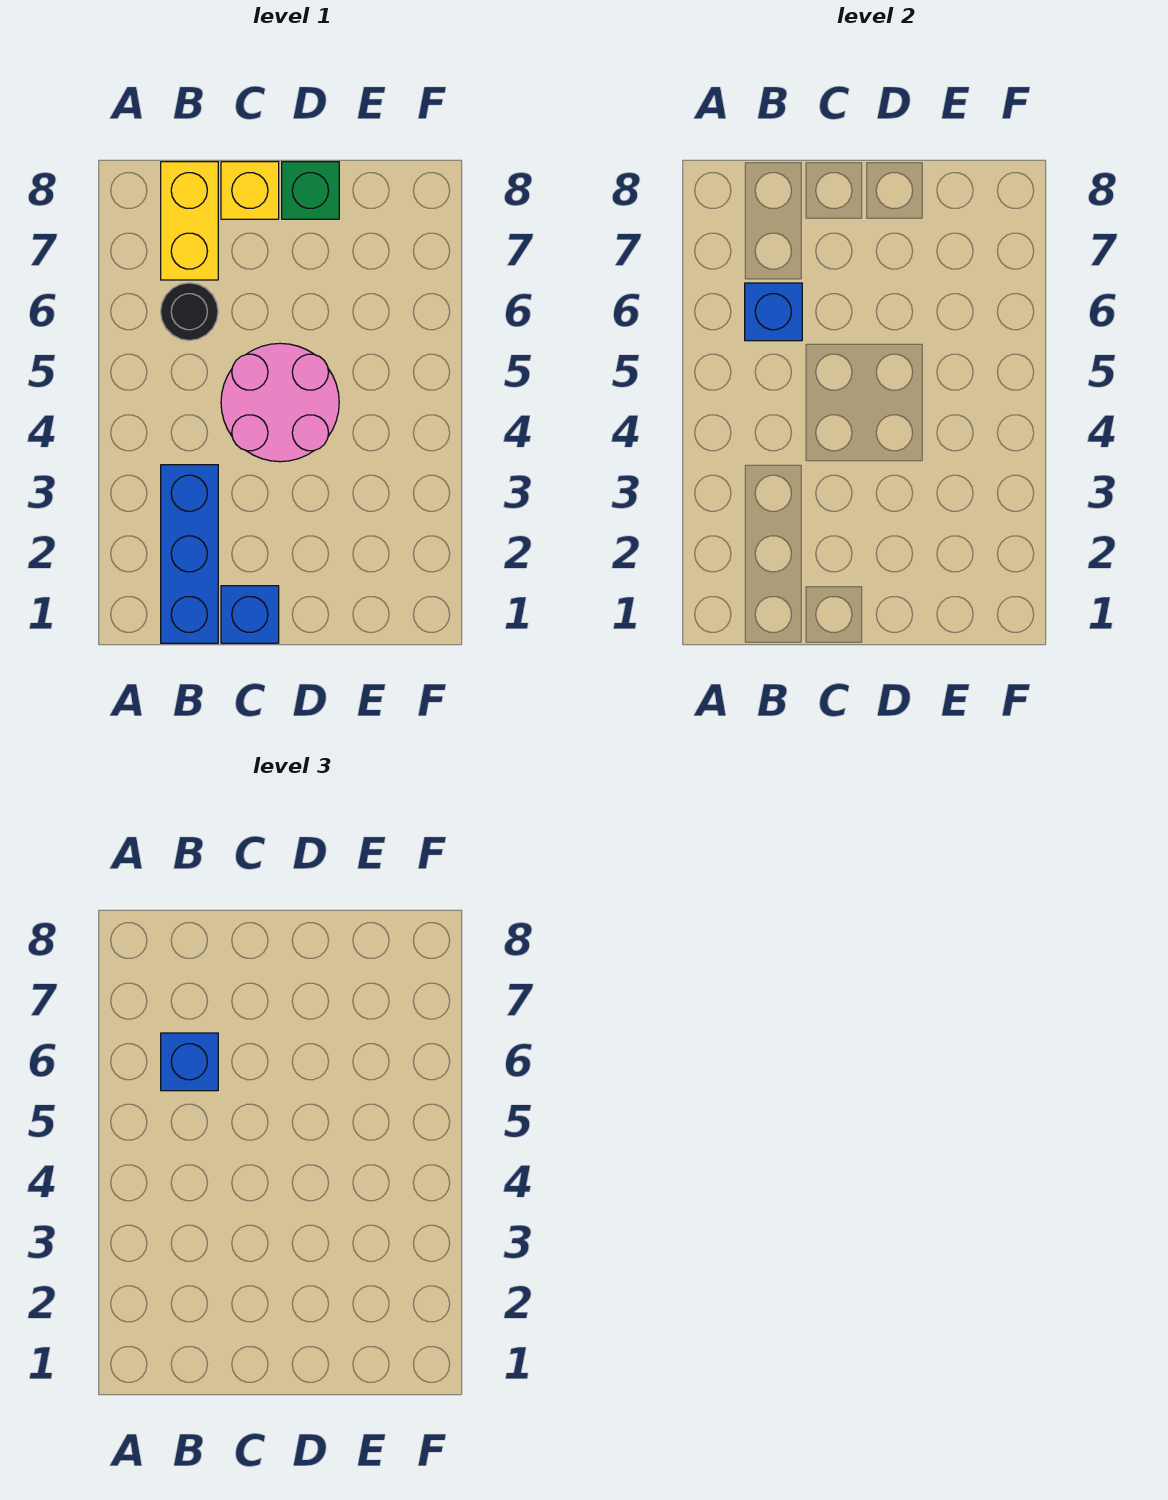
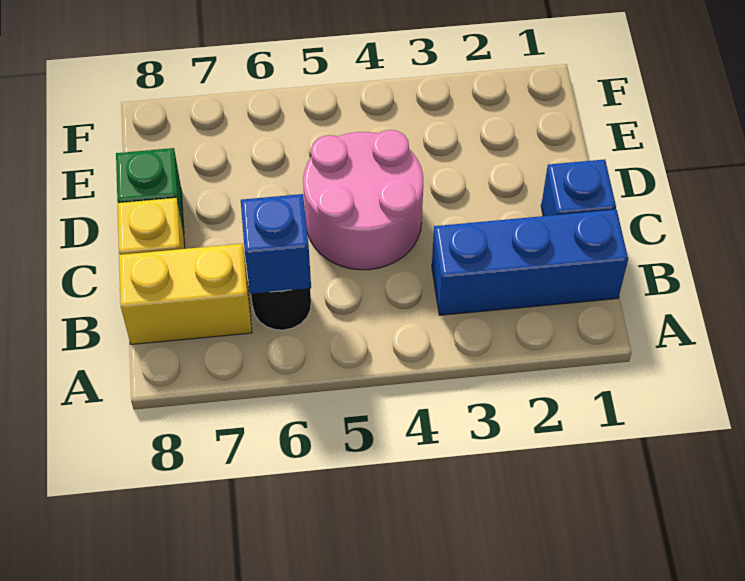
blue 1x1 brick [161,1033,218,1091] -> none

